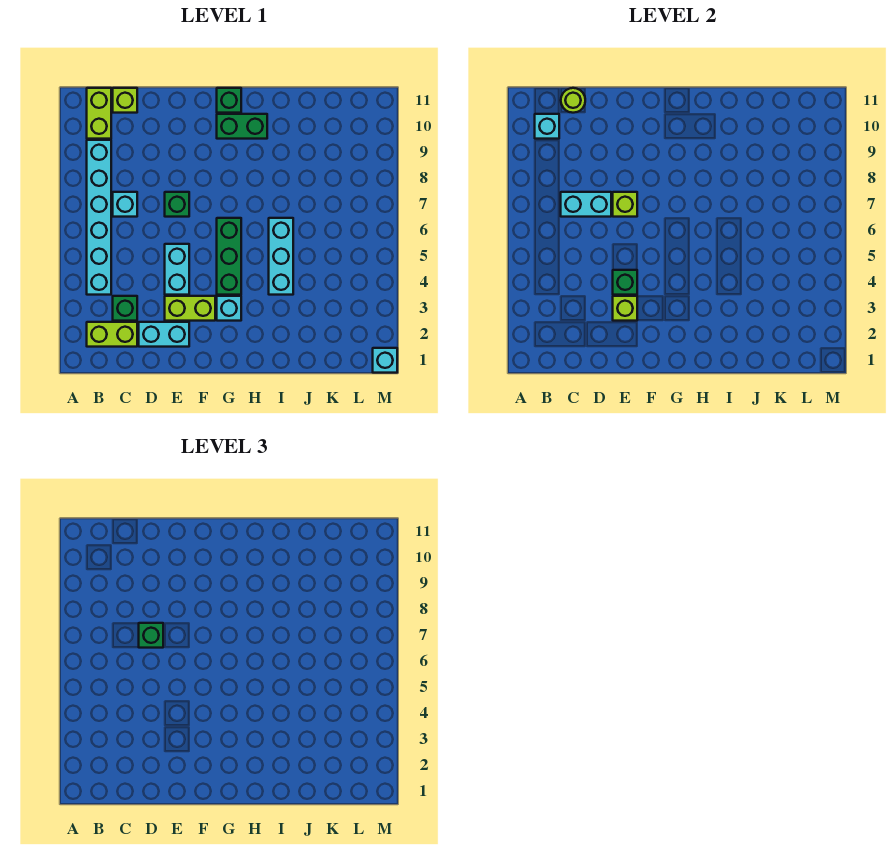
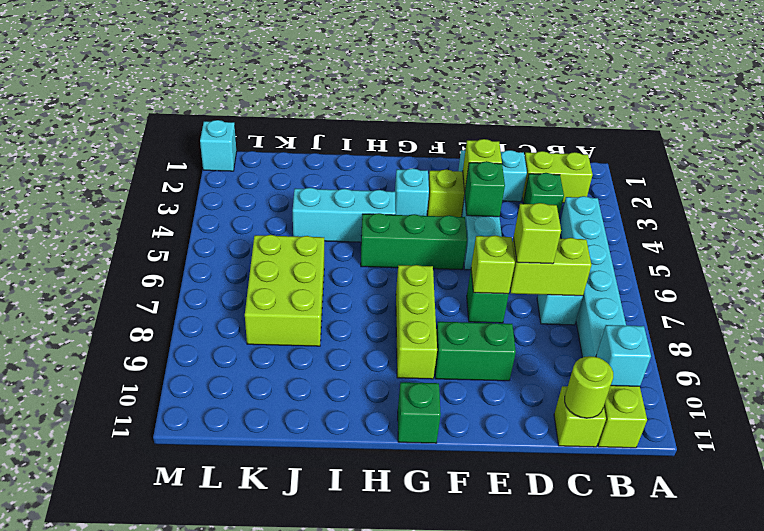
cyan 1x2 brick [561,192,611,217] -> lime 1x2 brick [510,238,592,296]
green 1x1 brick [139,623,163,648] -> lime 1x1 brick [513,203,561,264]
green 1x3 brick [217,218,241,295] -> green 1x3 brick turned to [361,213,467,270]
none -> lime 1x3 brick [396,265,437,379]
green 1x2 brick [217,114,267,139] -> green 1x2 brick moved to [435,322,516,381]
cyan 1x3 brick [269,218,293,295] -> cyan 1x3 brick turned to [293,188,396,242]
none -> lime 2x3 brick [245,235,324,346]

